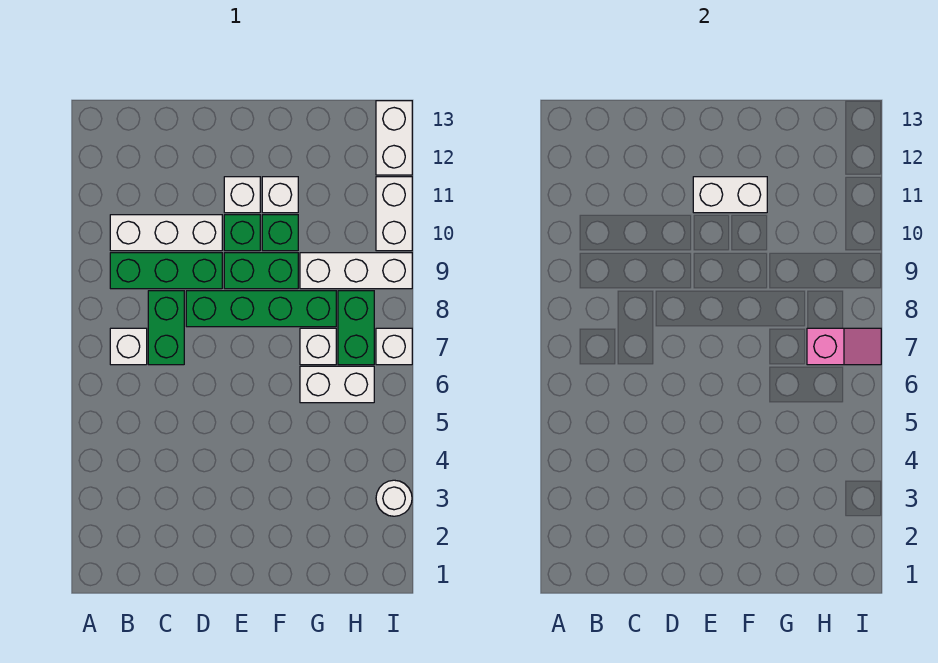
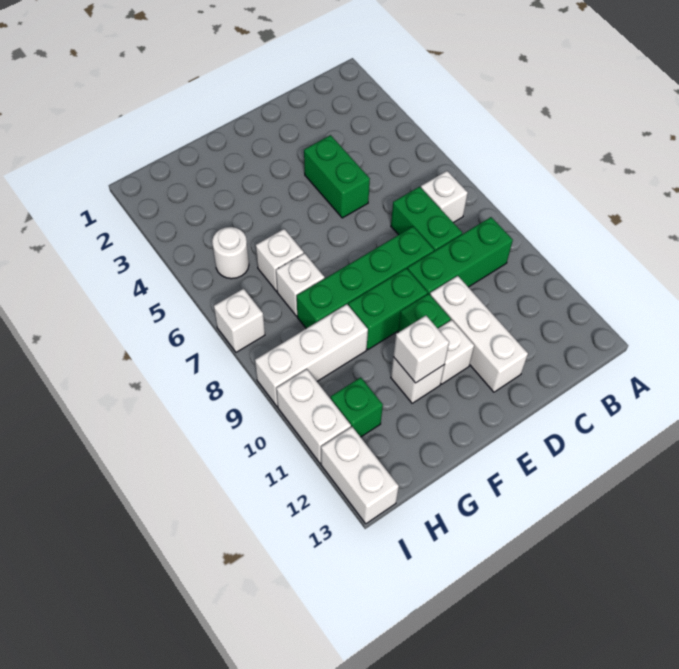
white 1x3 brick [110,215,222,251] -> white 1x3 brick turned to [430,276,528,392]
white 1x2 brick [693,177,767,213] -> white 1x1 brick [393,316,449,383]
green 1x1 brick [262,215,298,251] -> green 1x1 brick moved to [331,377,383,437]
white 1x2 brick [300,366,374,403] -> white 1x1 brick [256,229,304,291]
green 1x2 brick [338,291,374,365] -> green 1x2 brick moved to [304,135,370,218]
pink 1x2 slope [807,328,881,365] -> none
white 1x1 round brick [376,480,412,516] -> white 1x1 round brick moved to [212,227,249,279]

